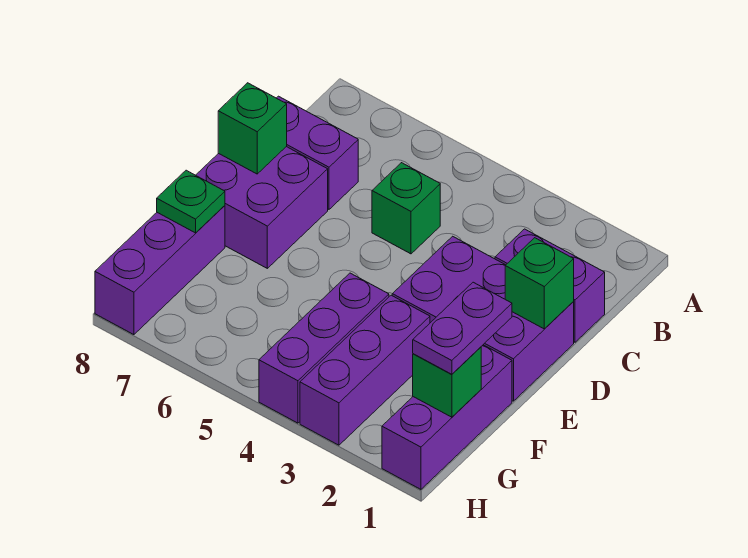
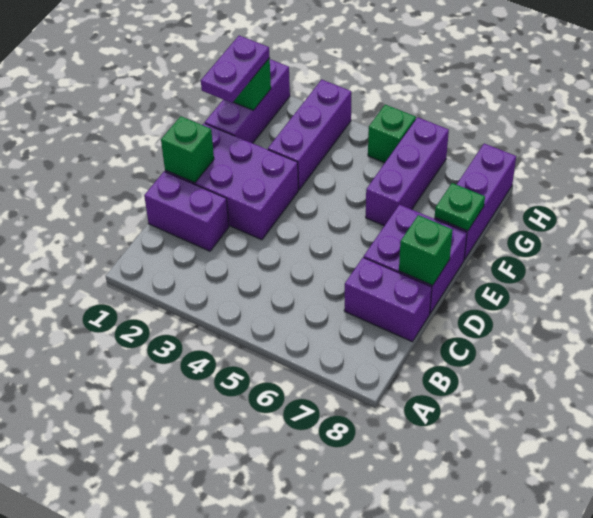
green 1x1 brick [372,163,440,254] -> green 1x1 brick moved to [368,105,416,163]
purple 1x3 brick [259,273,389,423] -> purple 1x3 brick moved to [366,117,449,226]

